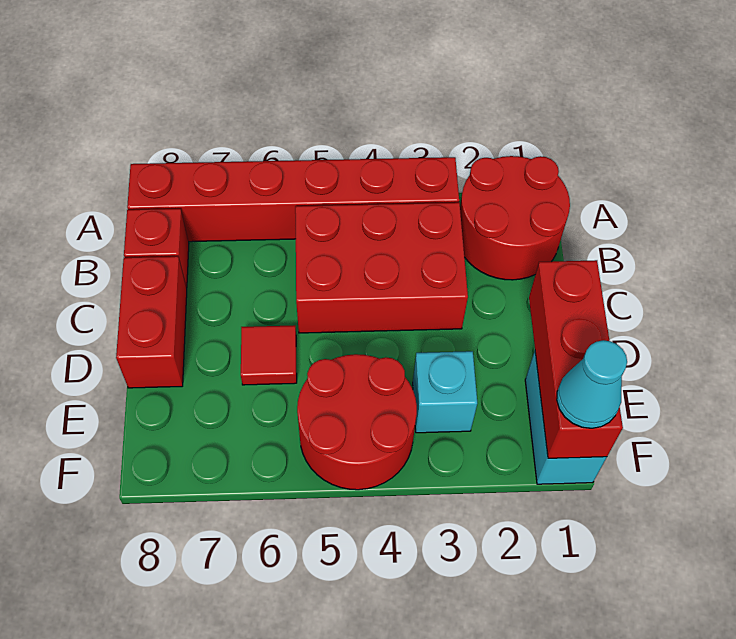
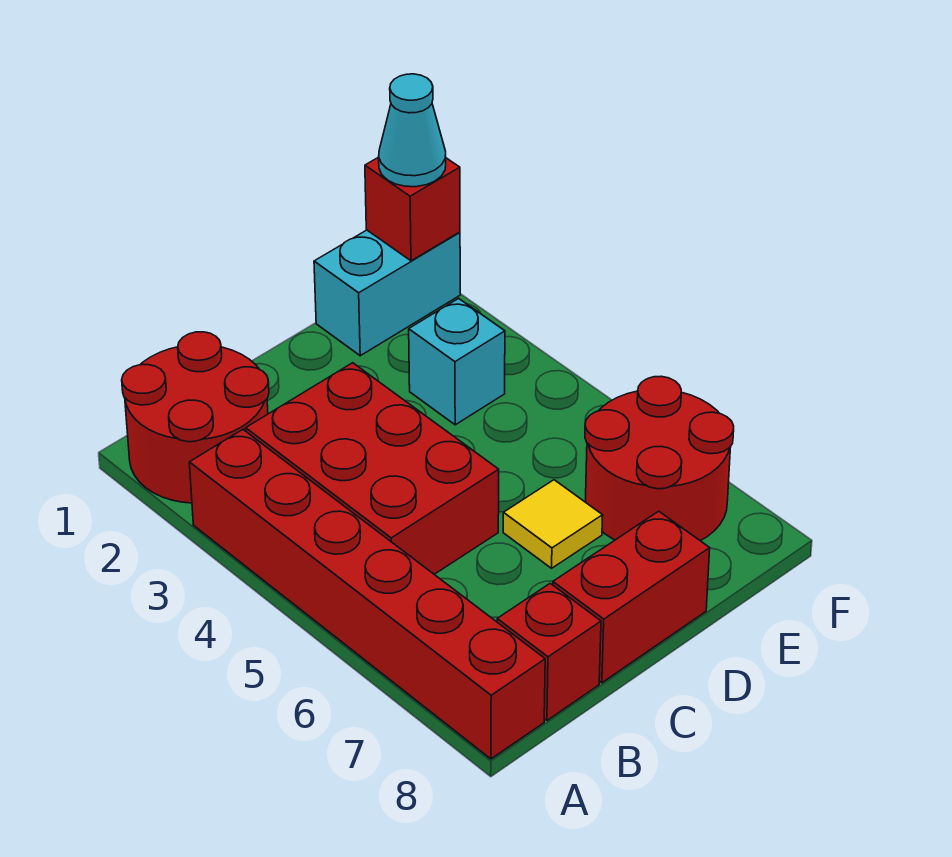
red 1x3 brick [529,260,623,458] -> red 1x1 brick [365,157,460,261]
red 1x1 tile [241,325,297,385] -> yellow 1x1 tile [503,480,603,568]
red 2x2 round brick [297,354,417,490] -> red 2x2 round brick moved to [585,376,734,541]

